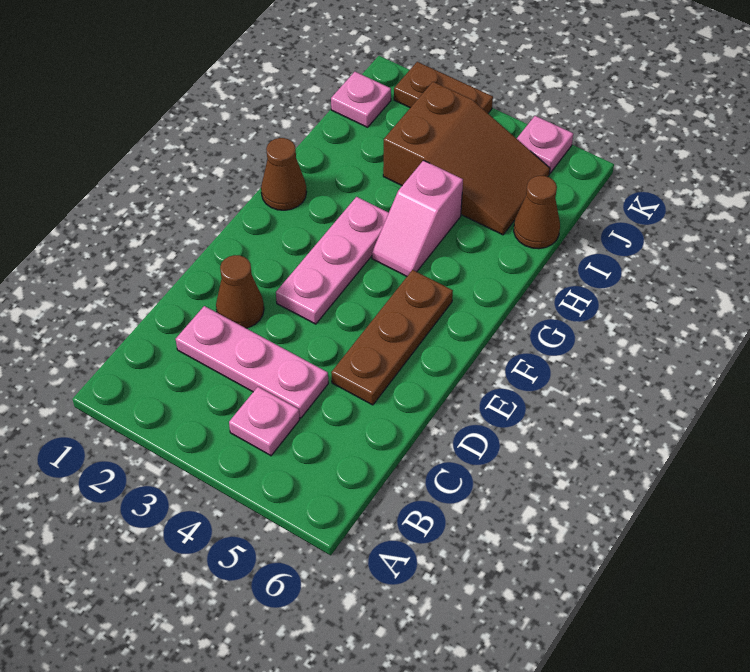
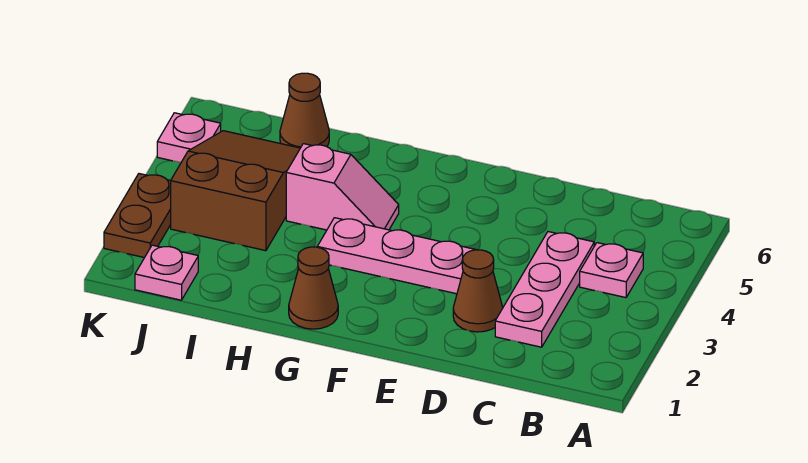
brown 1x3 plate [331,270,453,405] -> none

